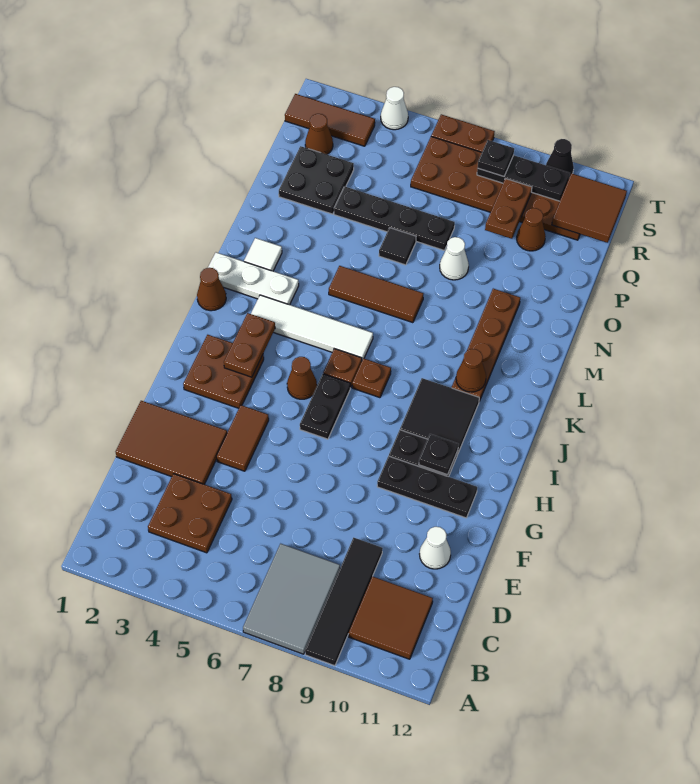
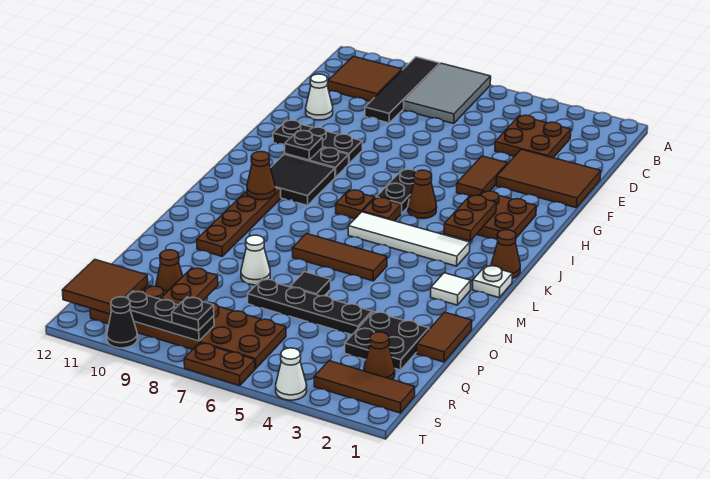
white 1x3 plate [208,252,299,305] -> white 1x1 plate [473,266,512,298]
none -> brown 1x2 tile [417,312,472,362]

